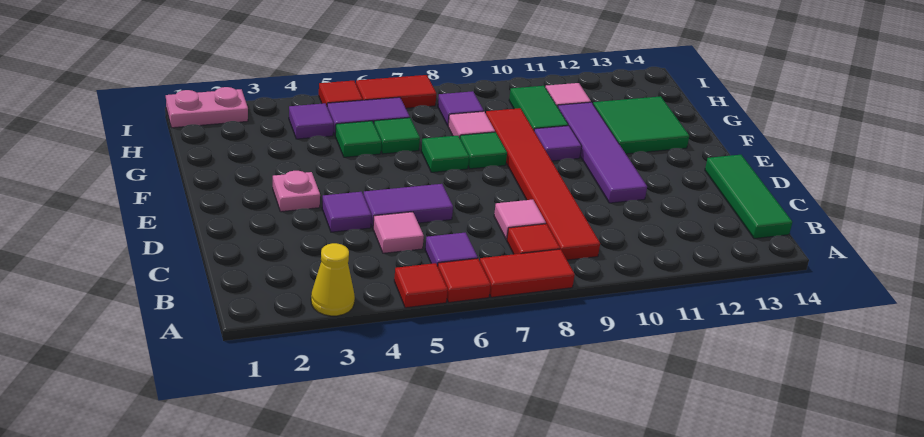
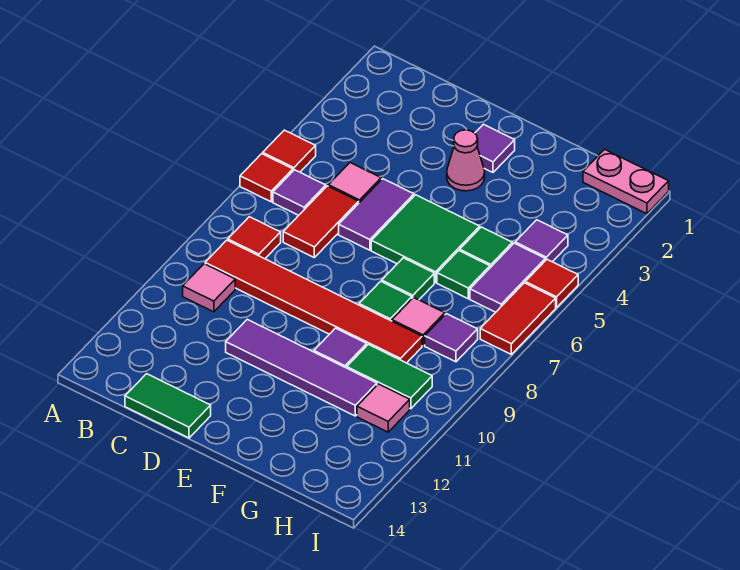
yellow 1x1 cone [311,243,355,316] -> none
red 1x2 tile [480,249,575,297] -> red 1x2 tile moved to [283,186,359,257]
green 1x3 tile [705,155,792,239] -> green 1x2 tile [125,374,211,438]
pink 1x1 tile [494,200,546,240] -> pink 1x1 tile moved to [183,264,235,312]
purple 1x1 tile [322,192,371,232] -> purple 1x1 tile moved to [475,124,515,172]
pink 1x1 plate [273,171,320,212] -> pink 1x1 cone [447,130,485,191]
green 2x2 tile [593,96,689,154] -> green 2x2 tile moved to [371,195,480,283]
pink 1x2 plate [166,87,248,128] -> pink 1x2 plate turned to [583,149,669,214]

